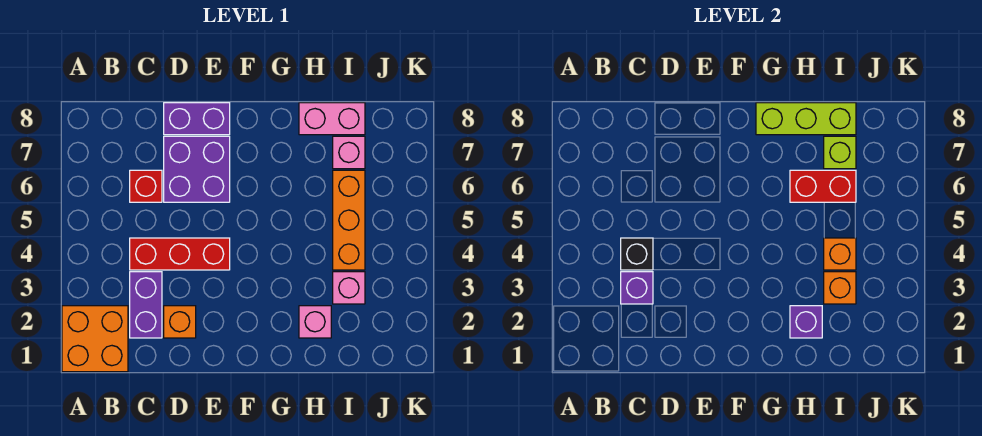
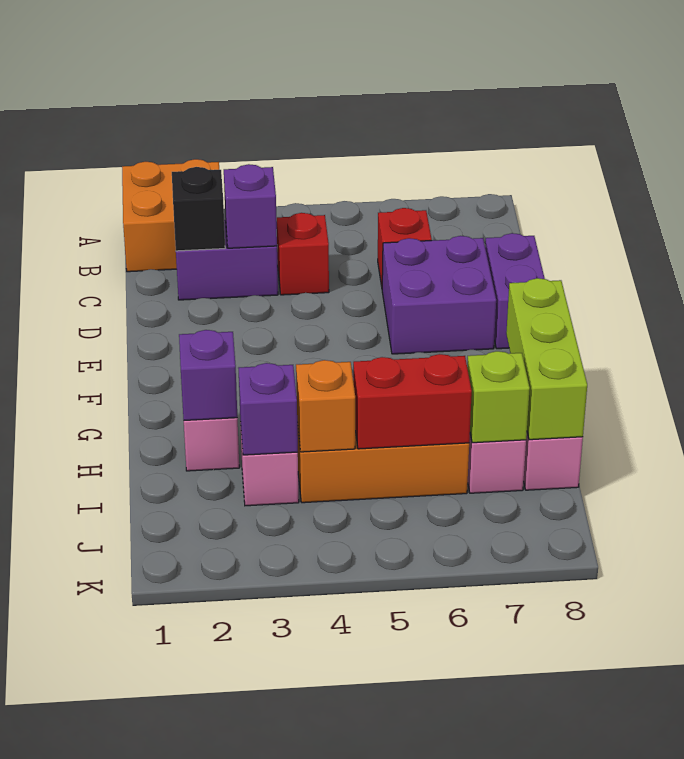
red 1x3 brick [130,238,230,270] -> red 1x1 brick [277,213,329,295]
black 1x1 brick [621,238,653,270] -> black 1x1 brick moved to [172,167,225,251]
orange 1x1 brick [164,306,196,338] -> none
red 1x2 brick [790,170,856,202] -> red 1x2 brick turned to [353,354,472,449]
orange 1x1 brick [824,272,856,304] -> purple 1x1 brick [239,363,298,455]

